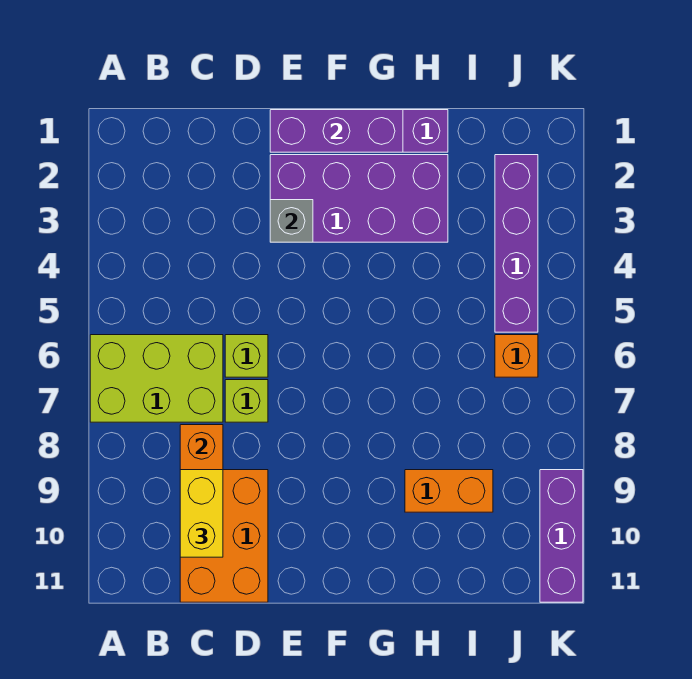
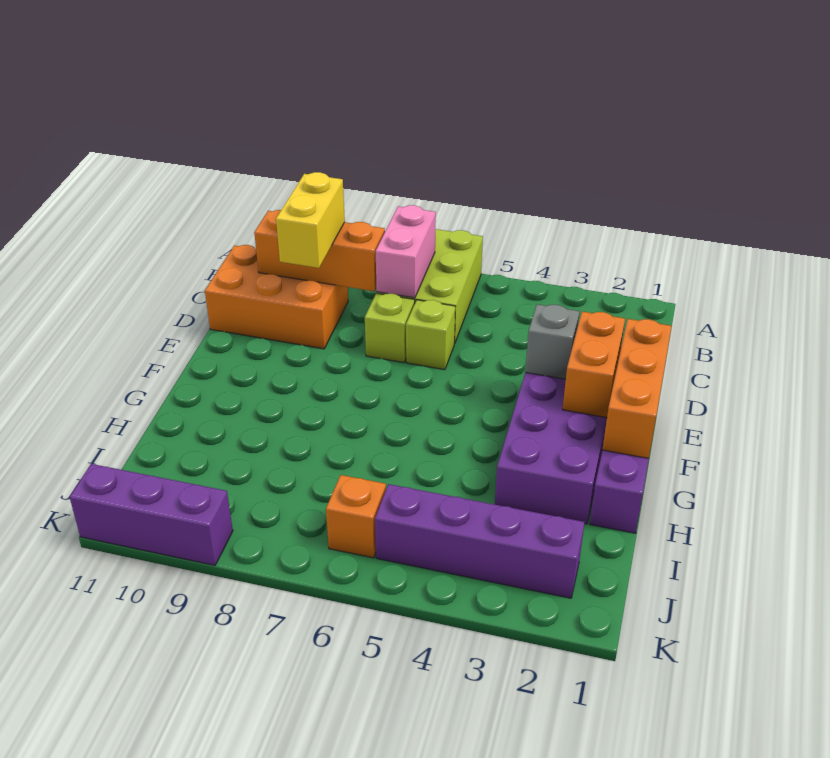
none -> pink 1x2 brick [376,205,436,298]
yellow 1x2 brick [180,470,223,557] -> yellow 1x2 brick turned to [276,172,345,268]
purple 1x3 brick [270,110,403,152] -> orange 1x3 brick [603,319,672,458]
orange 1x2 brick [405,470,493,512] -> orange 1x2 brick moved to [562,312,625,418]

